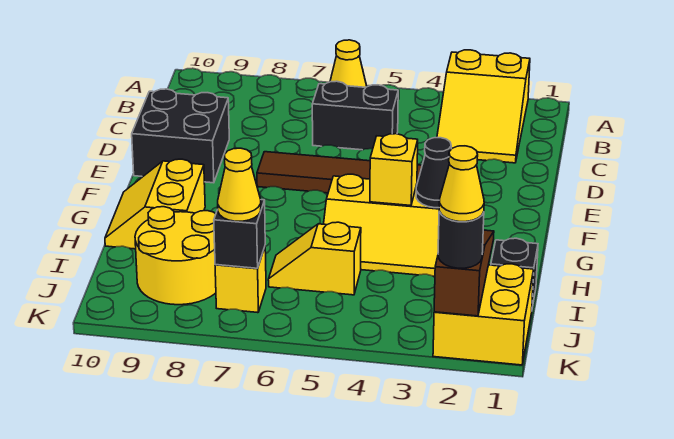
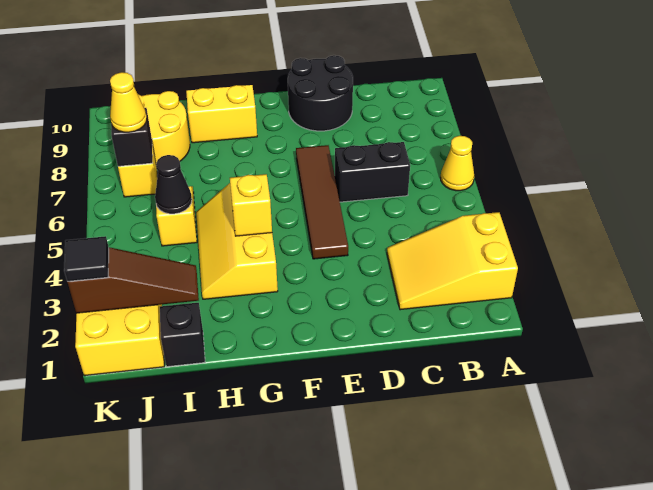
black 1x2 brick [312,81,398,150] -> black 1x2 brick turned to [335,142,410,202]
black 2x2 brick [132,89,229,183] -> black 2x2 round brick [288,55,353,131]
black 1x1 cone [416,138,451,208] -> black 1x1 cone moved to [155,155,192,214]
black 1x1 round brick [438,211,484,268] -> black 1x1 tile [64,236,109,282]
yellow 1x1 cone [439,146,484,222] -> none

